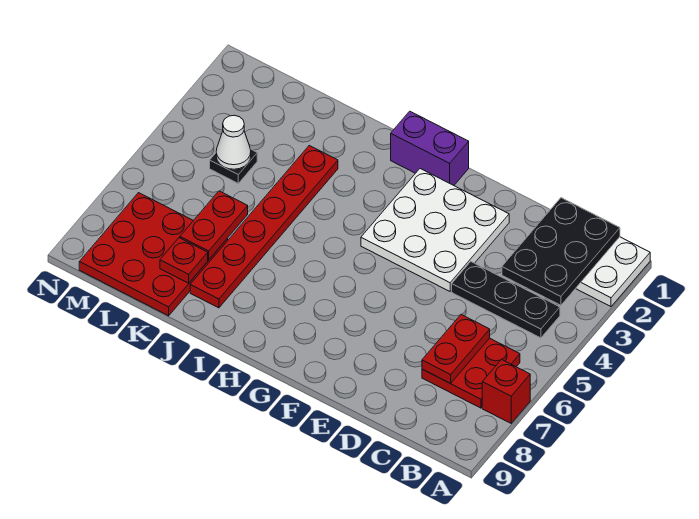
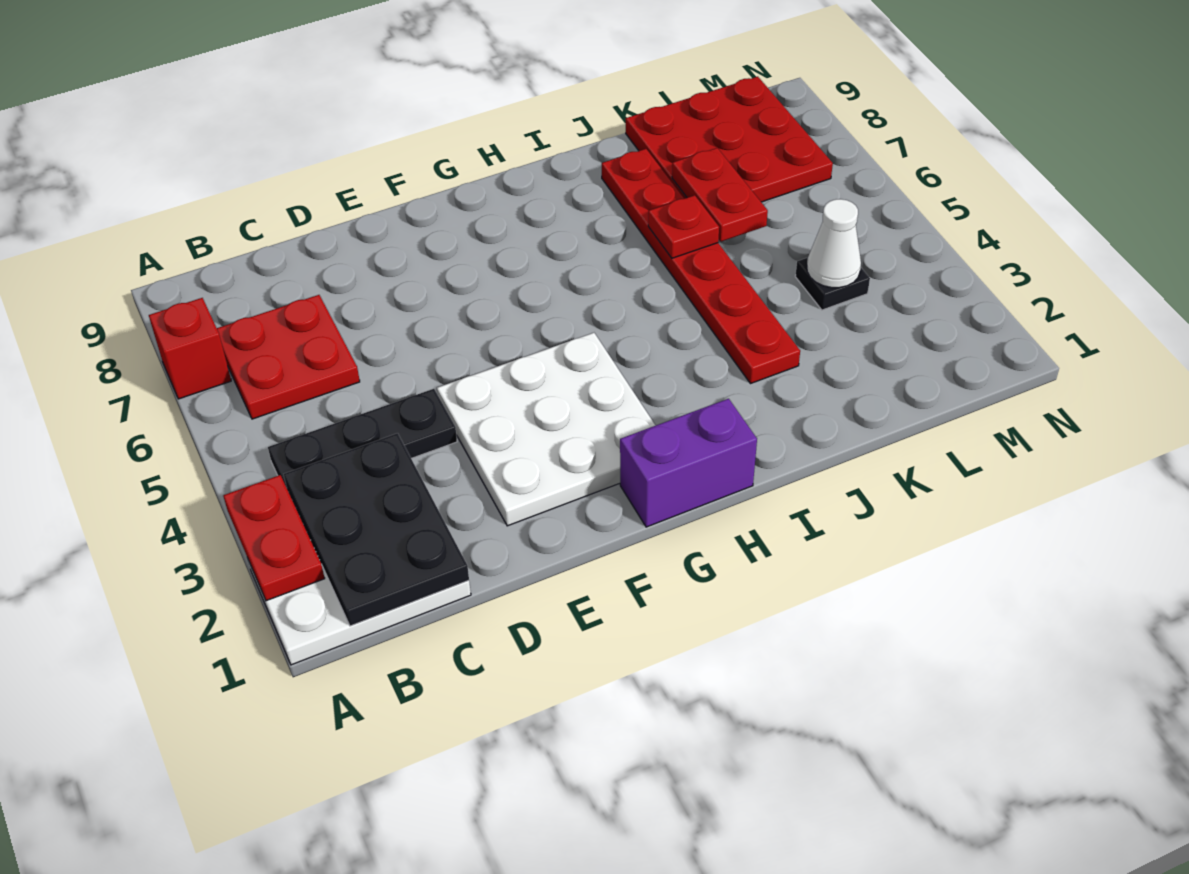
red 1x2 plate [422,314,490,383] -> red 1x2 plate moved to [223,475,325,601]
red 1x1 plate [160,238,208,283] -> red 1x1 plate moved to [648,195,719,258]

